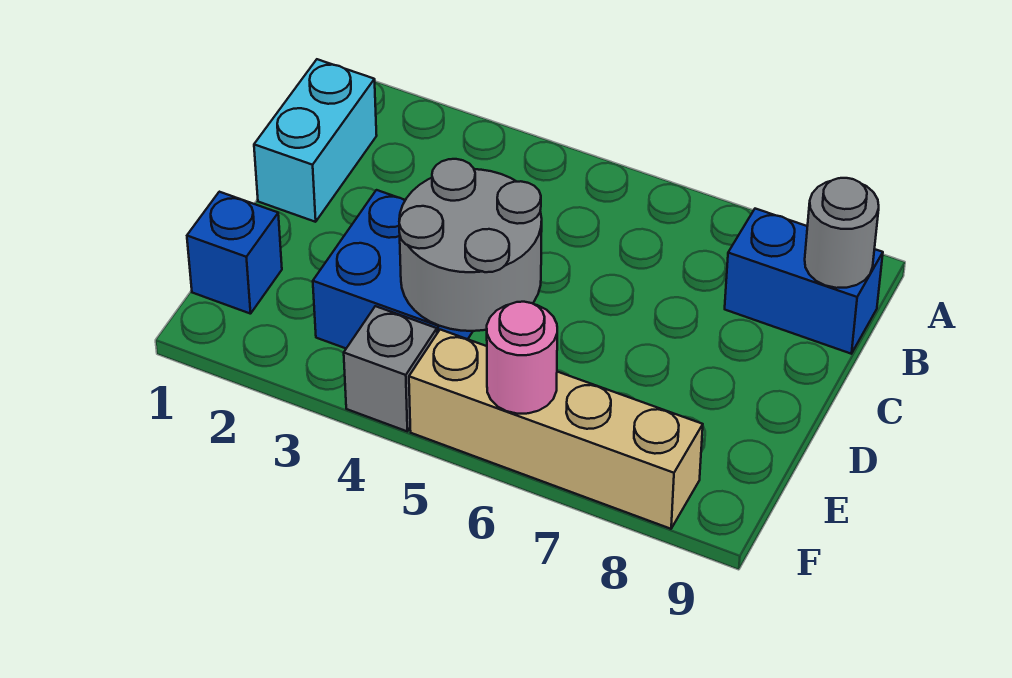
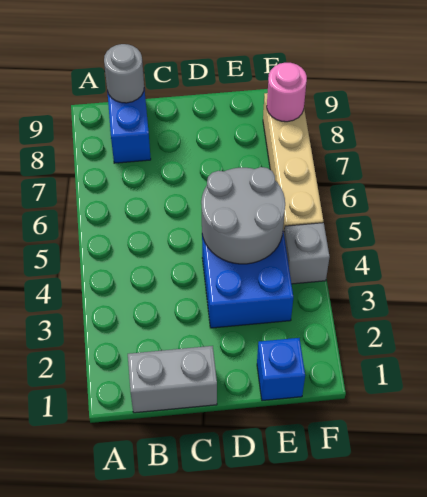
cyan 1x2 brick [254,59,377,222] -> grey 1x2 brick [128,346,217,413]
pink 1x1 round brick [487,302,557,414] -> pink 1x1 round brick moved to [267,63,307,122]

